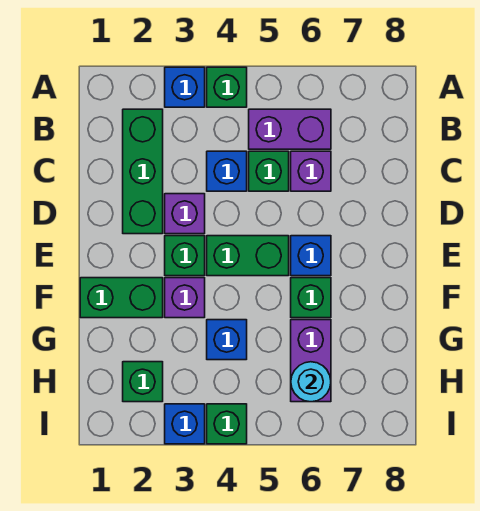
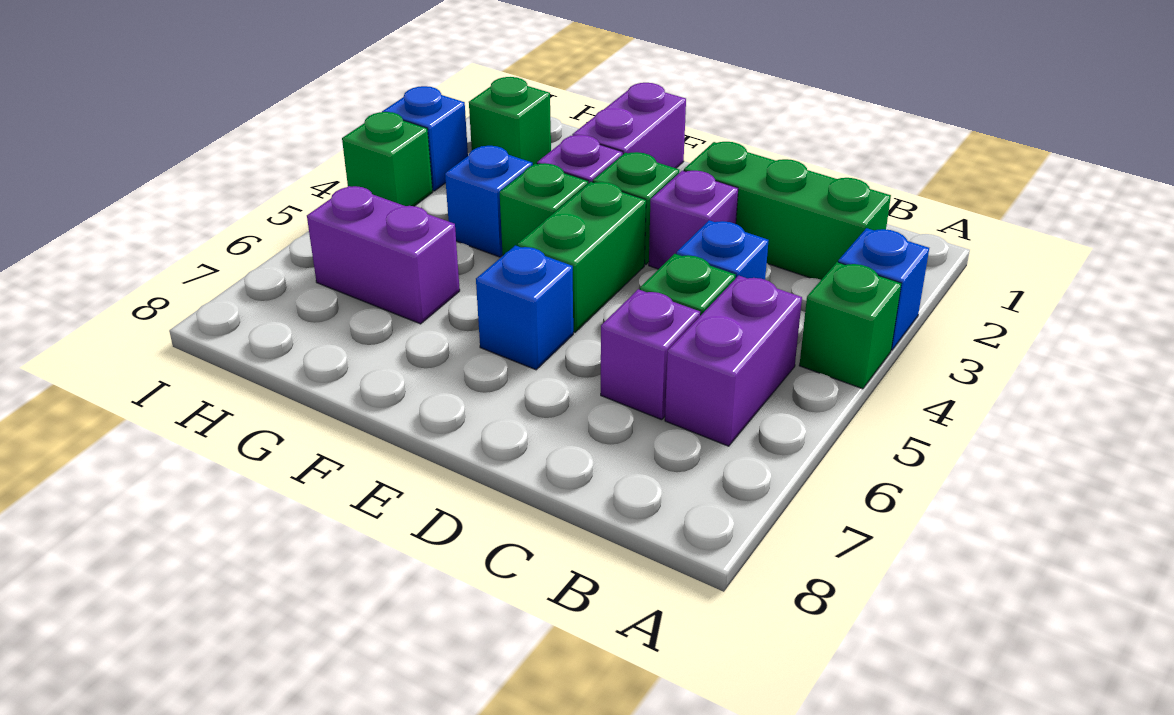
green 1x2 brick [80,278,163,318] -> purple 1x2 brick [572,83,686,168]
green 1x1 brick [291,278,331,318] -> green 1x1 brick moved to [500,163,588,255]
cyan 1x1 round brick [291,362,331,402] -> none

